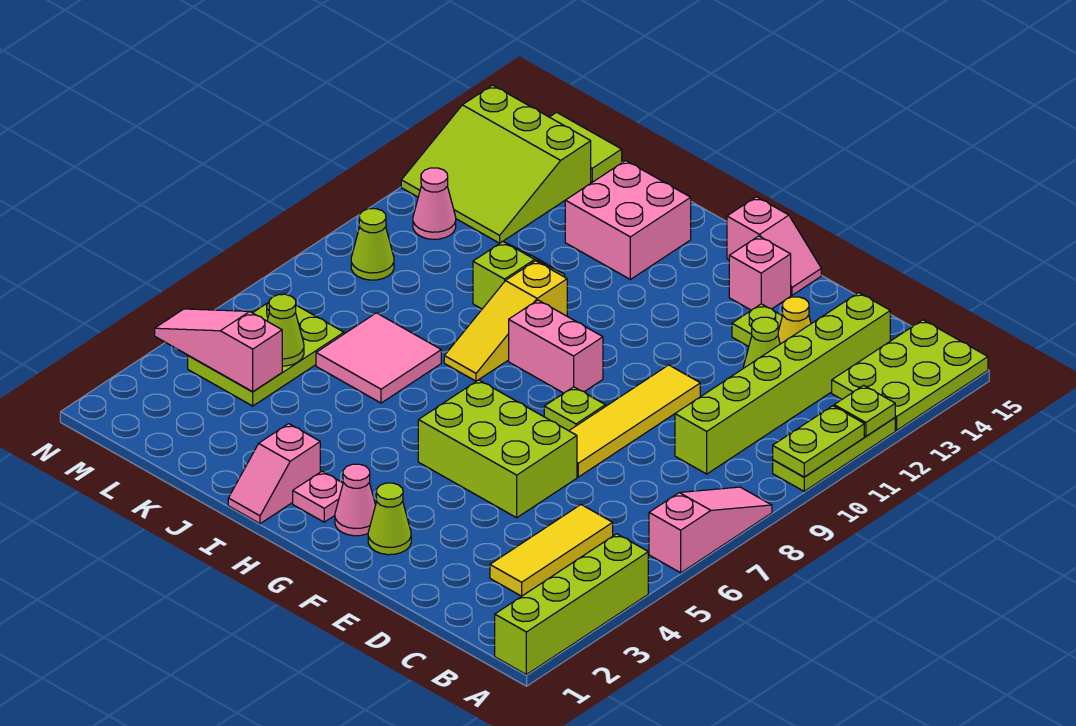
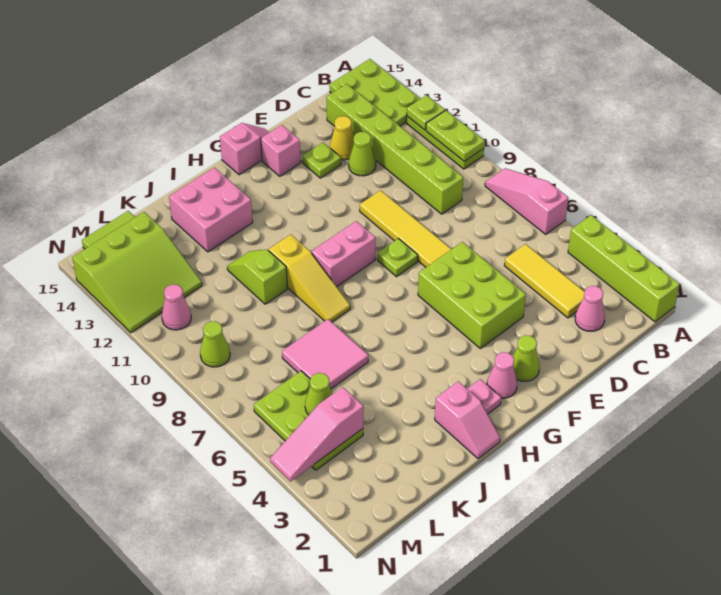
none -> pink 1x1 cone [575,286,605,331]
lime 2x3 brick [418,380,577,518] -> lime 2x3 brick turned to [418,242,526,348]

